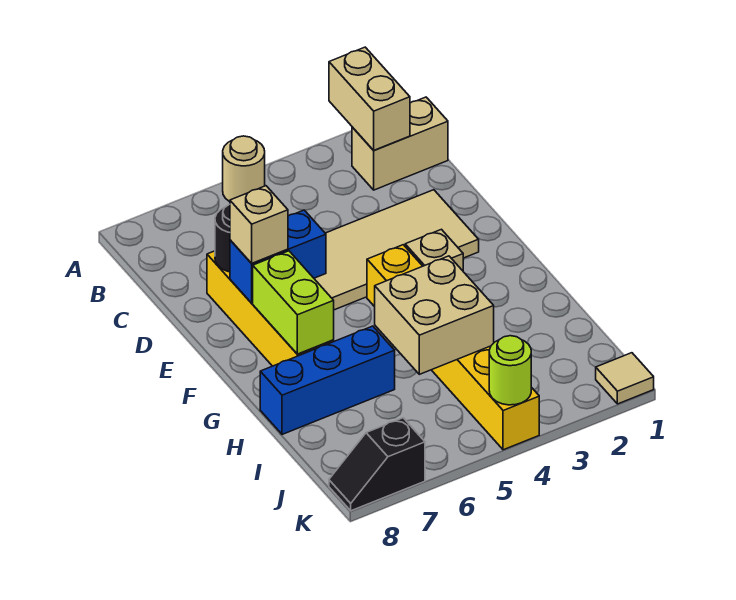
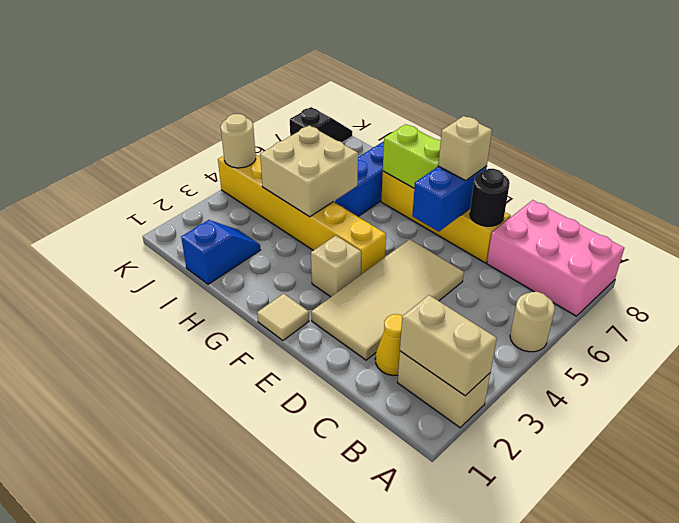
none -> pink 2x3 brick [487,200,624,316]
tan 1x2 brick [352,97,448,190] -> tan 1x2 brick turned to [398,351,490,428]
none -> yellow 1x1 cone [375,314,402,375]
none -> blue 1x2 slope [181,220,260,284]
tan 1x1 tile [596,353,654,404] -> tan 1x1 tile moved to [257,294,309,340]
lime 1x1 round brick [489,336,531,405] -> tan 1x1 round brick [221,114,256,168]

